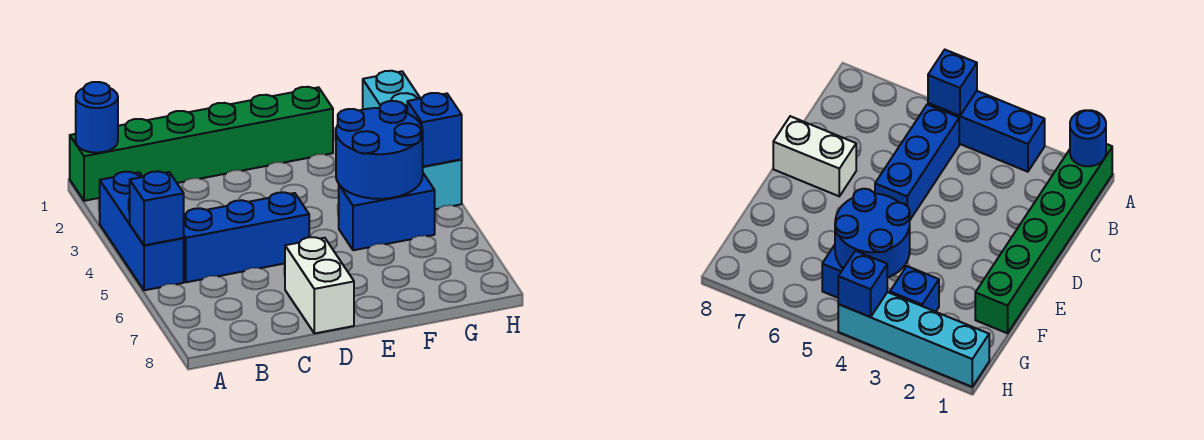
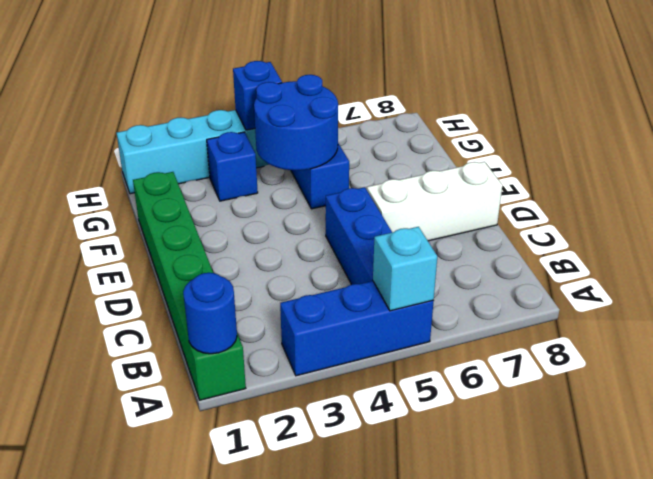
blue 1x1 brick [130,171,184,245] -> cyan 1x1 brick [373,227,437,311]
white 1x2 brick [285,237,354,334] -> white 1x3 brick [367,162,502,241]

